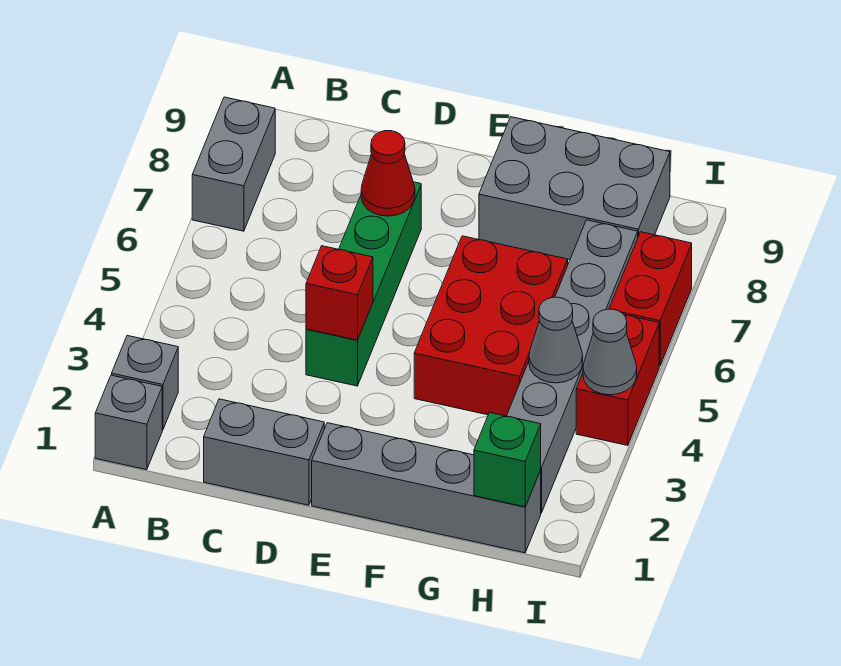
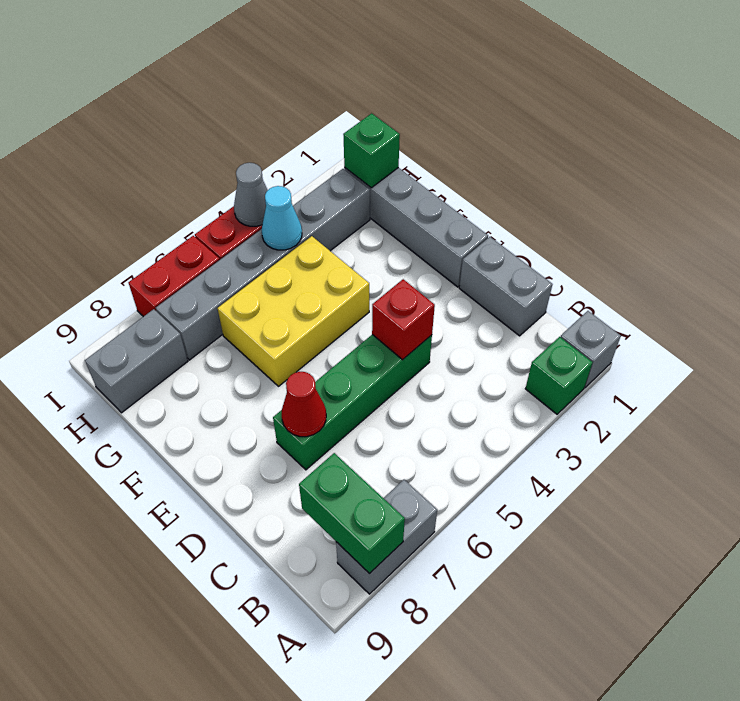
grey 1x1 brick [112,336,178,430] -> green 1x1 brick [525,337,593,414]
none -> green 1x2 brick [299,453,405,574]
red 2x3 brick [414,236,568,416] -> yellow 2x3 brick [217,236,369,386]
grey 2x3 brick [479,117,670,260] -> grey 1x2 brick [85,309,188,413]
grey 1x1 cone [529,297,583,383] -> cyan 1x1 cone [262,186,302,250]

